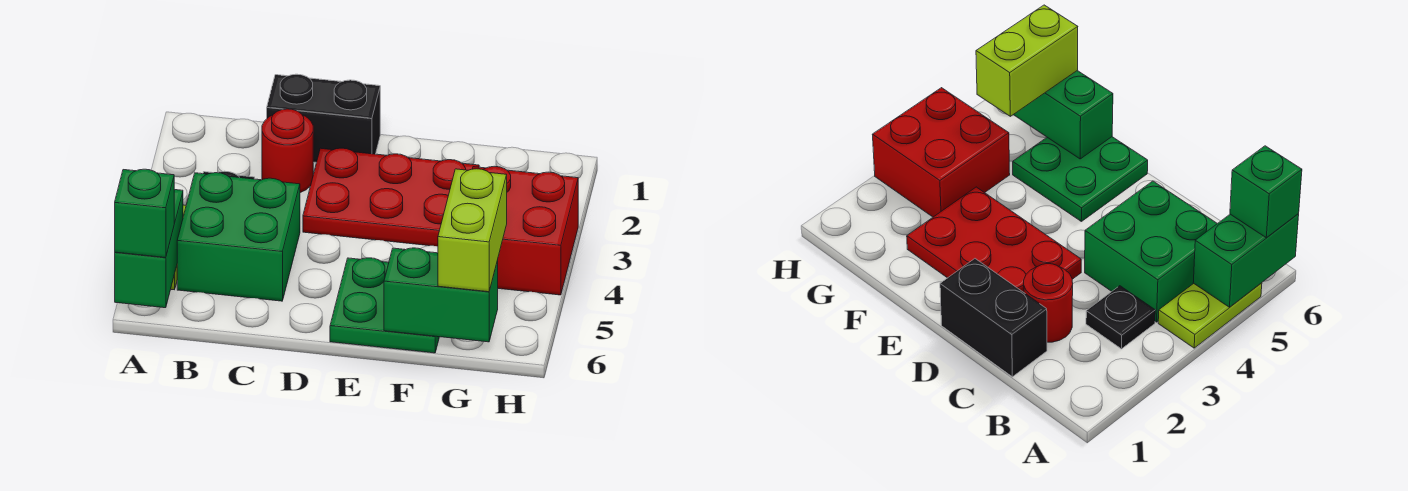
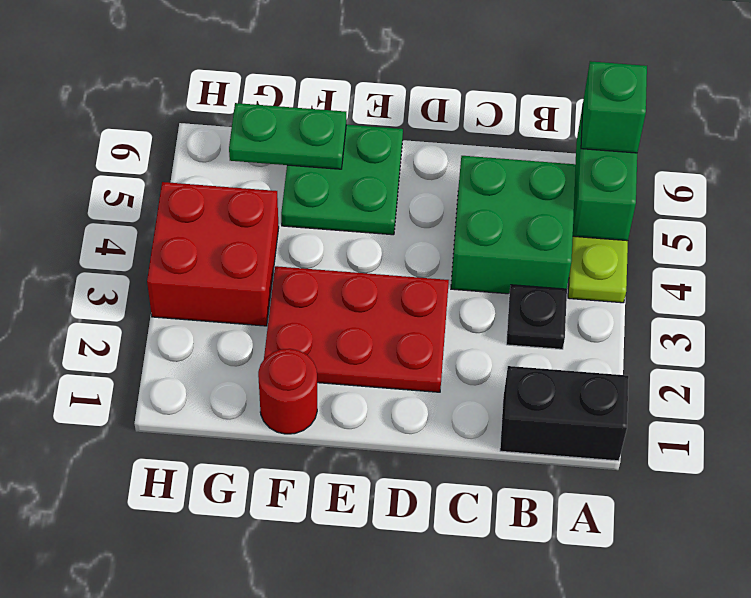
black 1x2 brick [267,74,380,162] -> black 1x2 brick moved to [500,366,629,461]
red 1x1 round brick [262,109,313,193] -> red 1x1 round brick moved to [258,349,317,434]
green 1x2 brick [384,248,498,342] -> green 1x2 plate [229,103,346,169]
lime 1x2 brick [438,169,507,292] -> none

